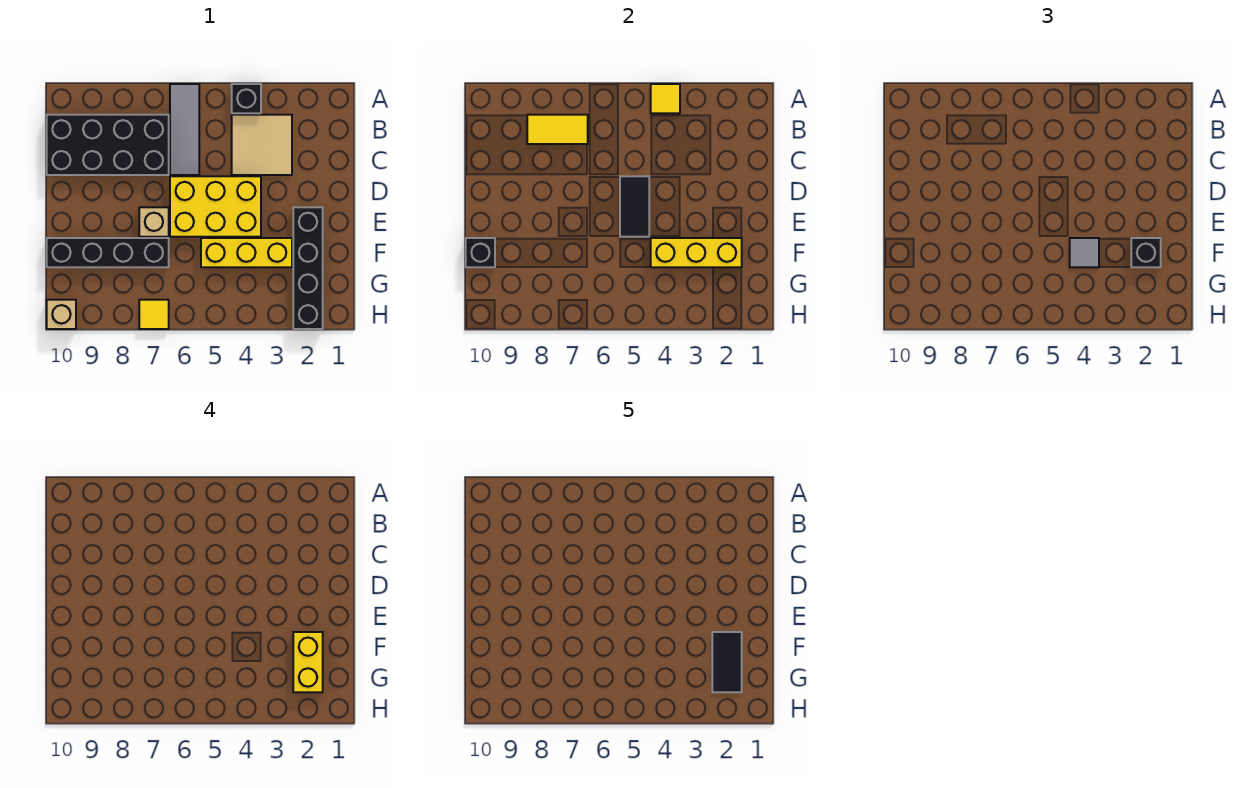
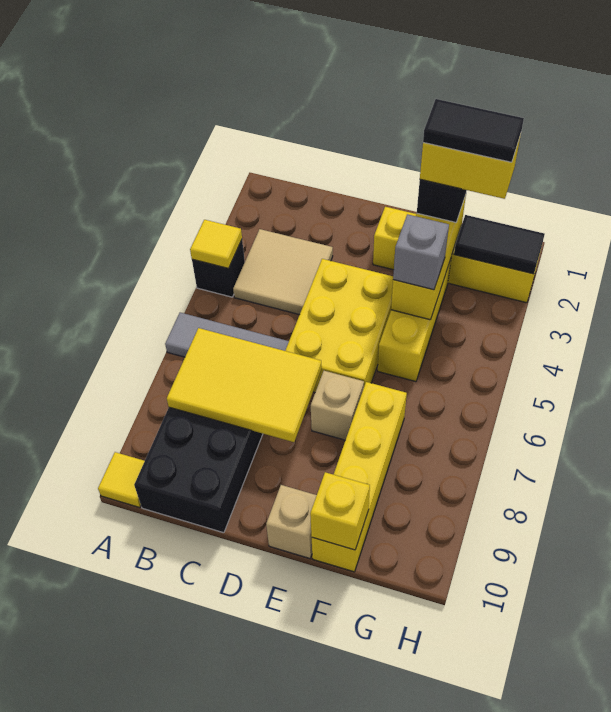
yellow 1x2 tile [527,115,588,144] -> yellow 2x3 tile [167,328,322,442]
black 1x2 tile [620,176,649,237] -> black 1x2 tile moved to [454,215,545,274]
black 1x4 brick [293,207,323,329] -> yellow 1x4 brick [373,207,540,303]
grey 1x1 tile [1070,238,1099,267] -> grey 1x1 brick [393,214,449,290]
black 1x4 brick [47,238,169,267] -> yellow 1x4 brick [312,382,407,572]
black 1x1 brick [466,238,495,267] -> yellow 1x1 brick [310,472,370,550]
yellow 1x1 tile [139,300,169,329] -> yellow 1x1 tile moved to [98,452,145,508]
tan 1x1 brick [47,300,76,329] -> tan 1x1 brick moved to [266,485,317,558]

